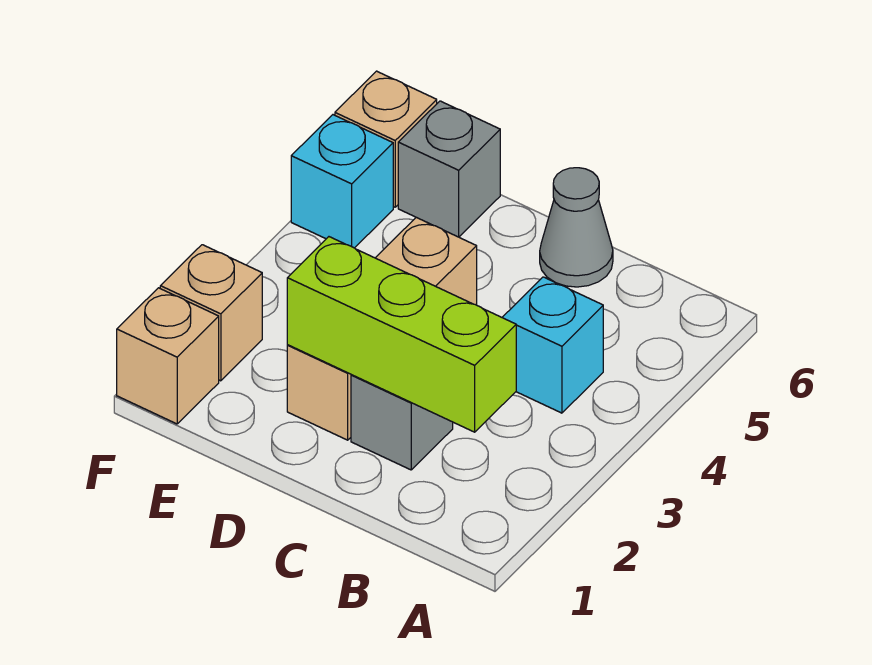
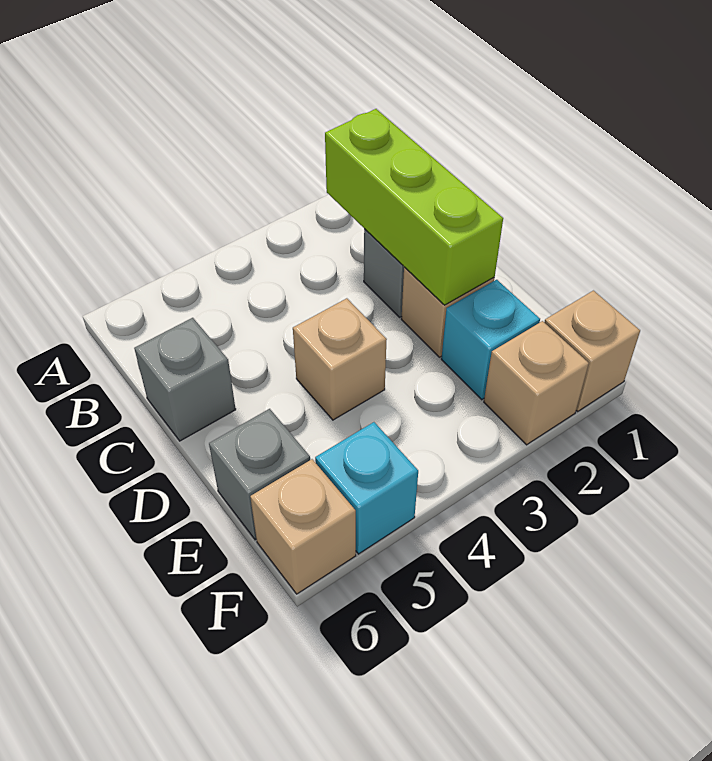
cyan 1x1 brick [502,277,603,413] -> cyan 1x1 brick moved to [441,280,540,400]
grey 1x1 cone [540,168,613,287] -> grey 1x1 brick [134,318,236,441]

